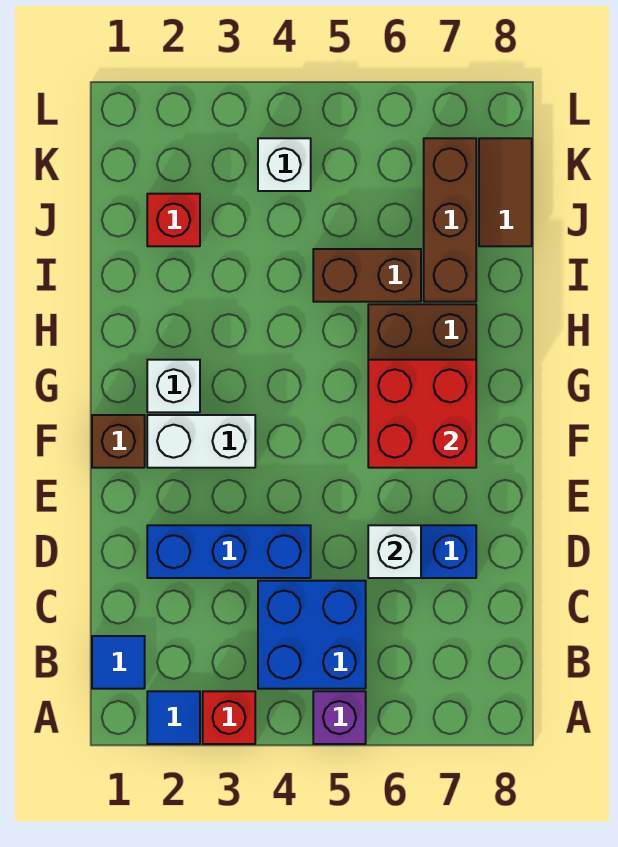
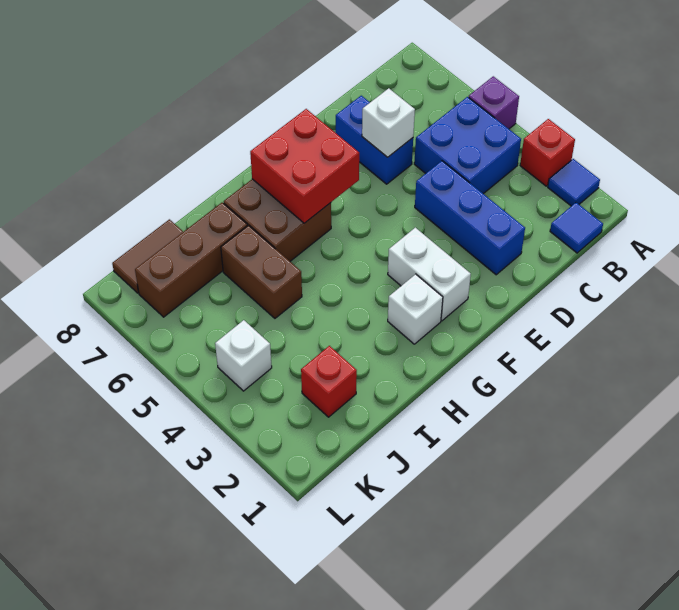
brown 1x1 brick [92,415,145,468] -> none

